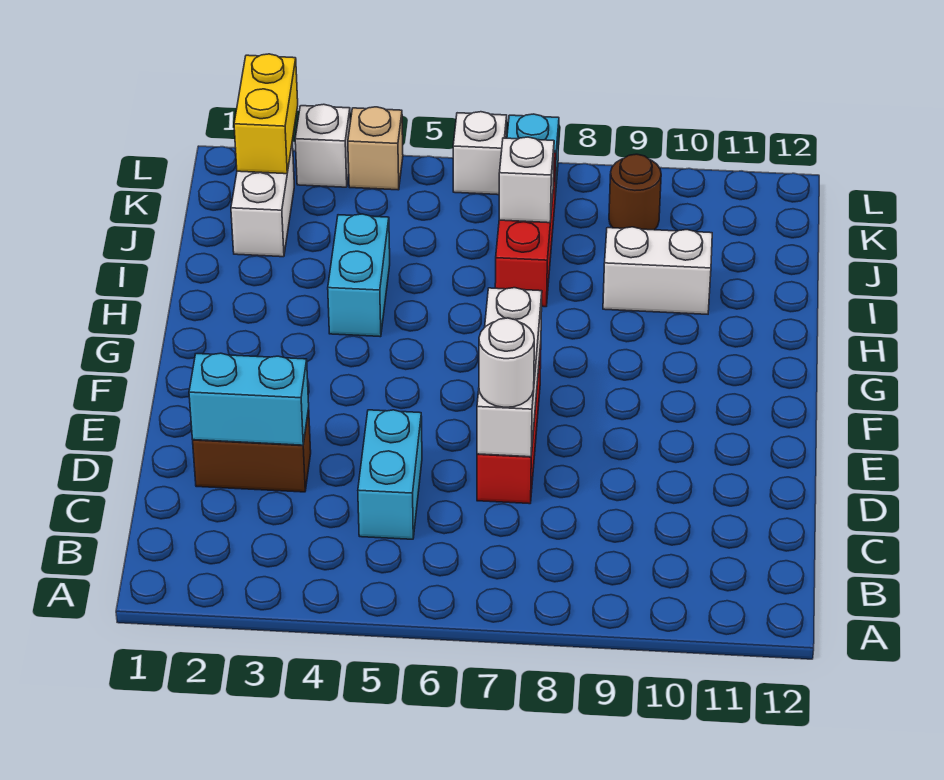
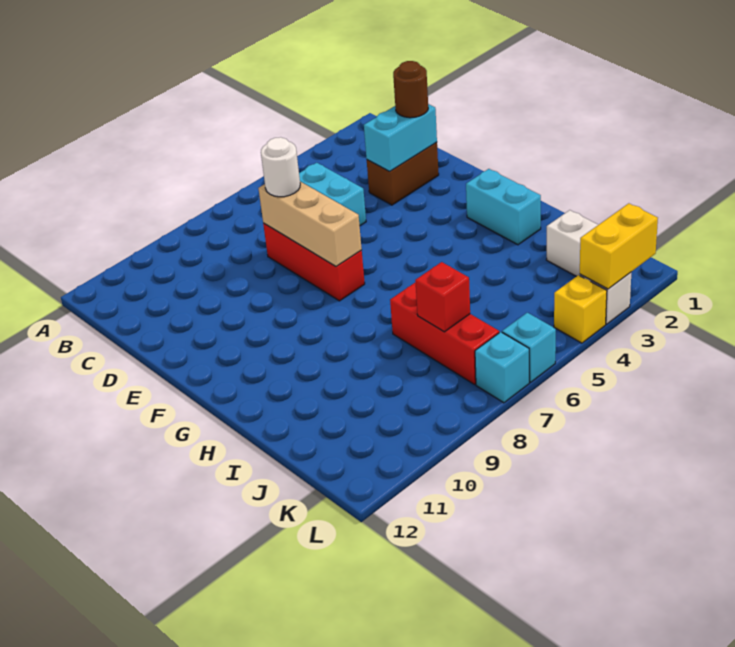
white 1x3 brick [477,288,542,457] -> tan 1x3 brick [258,182,362,266]
cyan 1x2 brick [328,214,390,337] -> cyan 1x2 brick moved to [466,169,541,245]
white 1x2 brick [603,227,712,314] -> none
white 1x1 brick [499,137,554,223] -> red 1x1 brick [415,262,470,332]
yellow 1x2 brick [234,54,298,174] -> yellow 1x2 brick turned to [580,203,658,289]
brown 1x1 round brick [609,154,661,230] -> brown 1x1 round brick moved to [393,61,428,118]
tan 1x1 brick [348,107,403,190] -> yellow 1x1 brick [554,275,607,343]
white 1x1 brick [453,112,507,195] -> cyan 1x1 brick [502,313,556,382]

